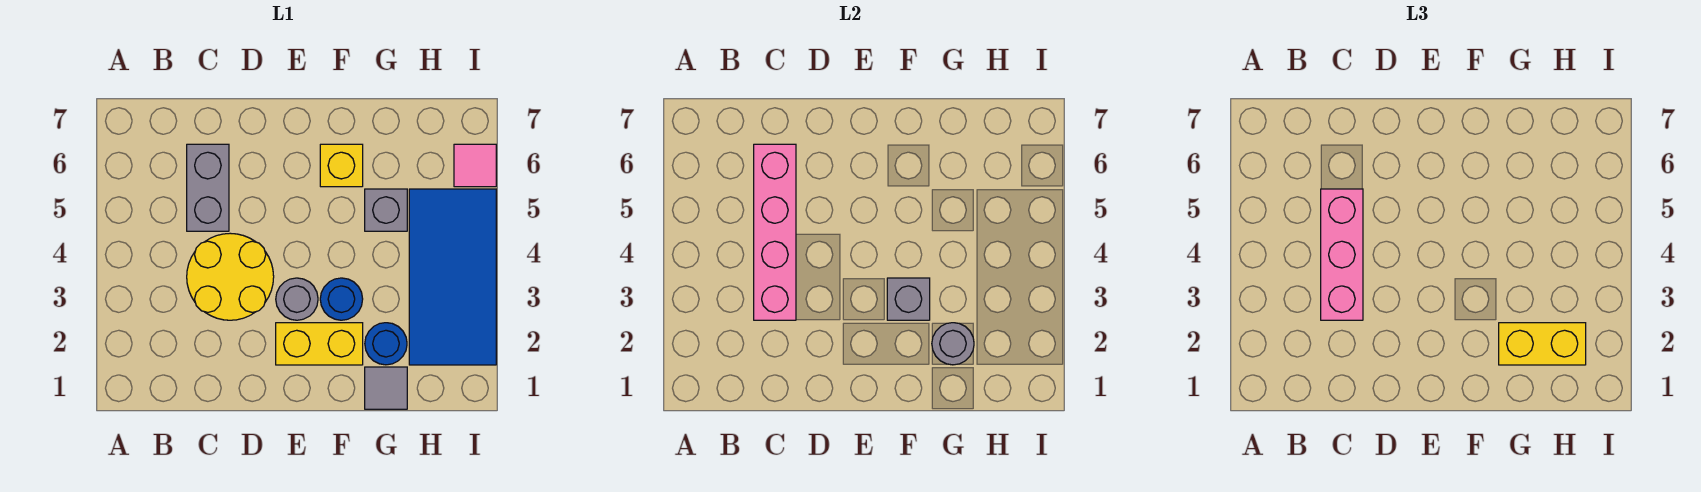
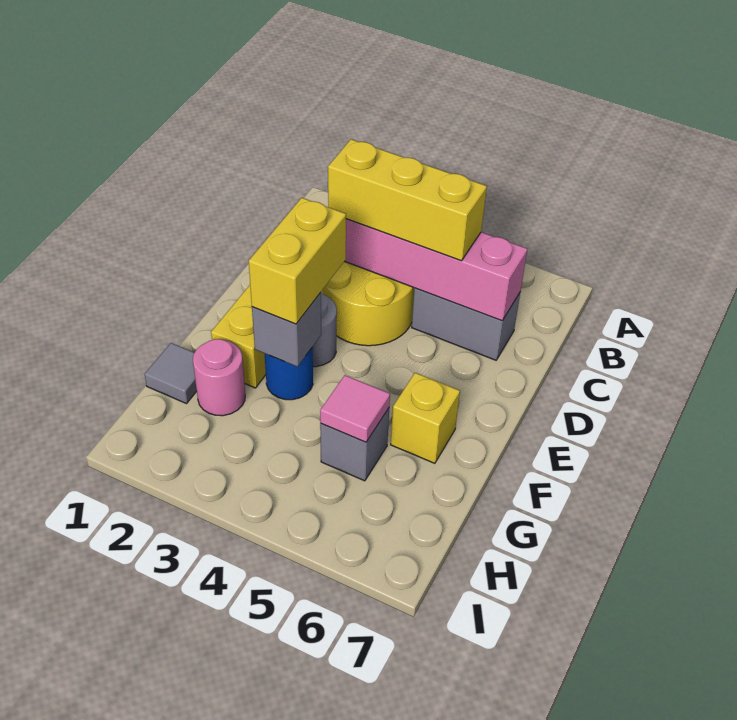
pink 1x3 brick [1321,189,1363,320] -> yellow 1x3 brick [328,139,487,261]
blue 1x1 round brick [365,323,407,365] -> pink 1x1 round brick [193,339,245,416]
grey 1x1 round brick [932,323,974,365] -> none
yellow 1x2 brick [1499,323,1586,365] -> yellow 1x2 brick moved to [249,198,346,324]
blue 2x4 tile [409,189,496,365] -> none
pink 1x1 tile [454,144,496,187] -> pink 1x1 tile moved to [320,375,390,442]

